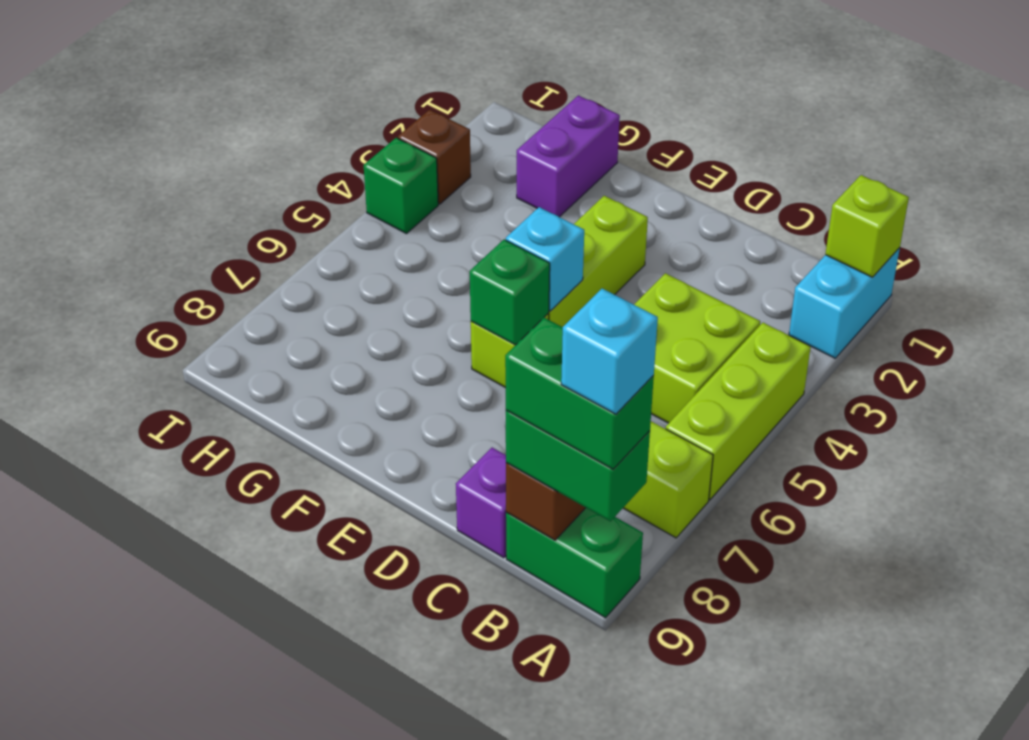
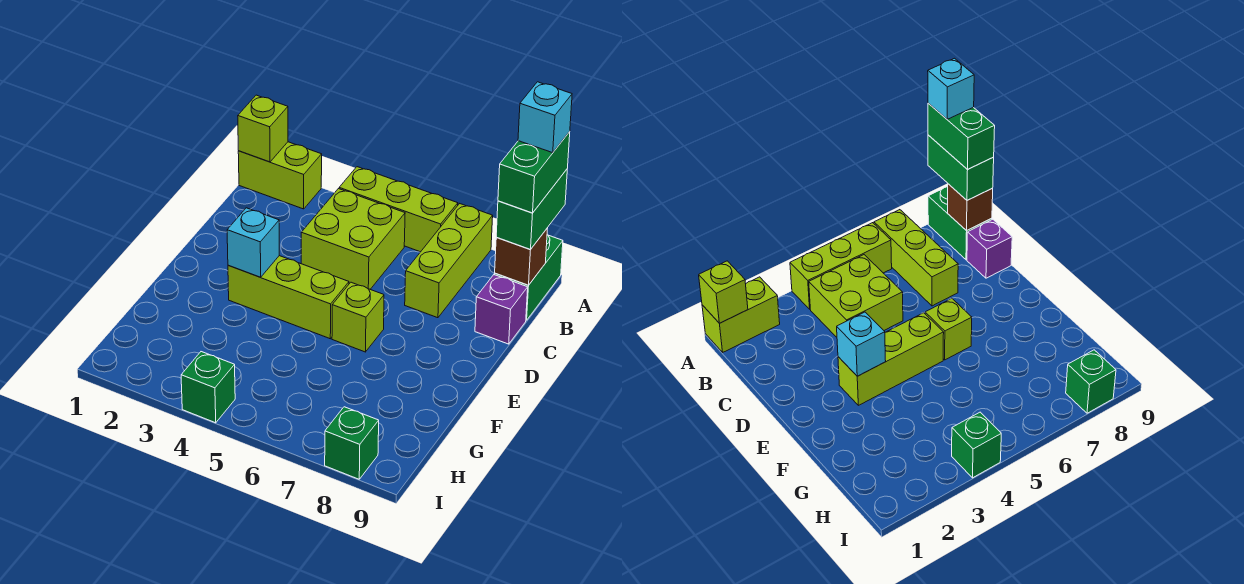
cyan 1x2 brick [789,248,900,358] -> lime 1x2 brick [238,142,322,209]
cyan 1x1 brick [506,207,584,311] -> cyan 1x1 brick moved to [227,208,279,277]
green 1x1 brick [470,240,550,345] -> green 1x1 brick moved to [325,407,379,479]
purple 1x2 brick [517,95,620,217] -> none
brown 1x1 brick [398,110,471,204] -> none

